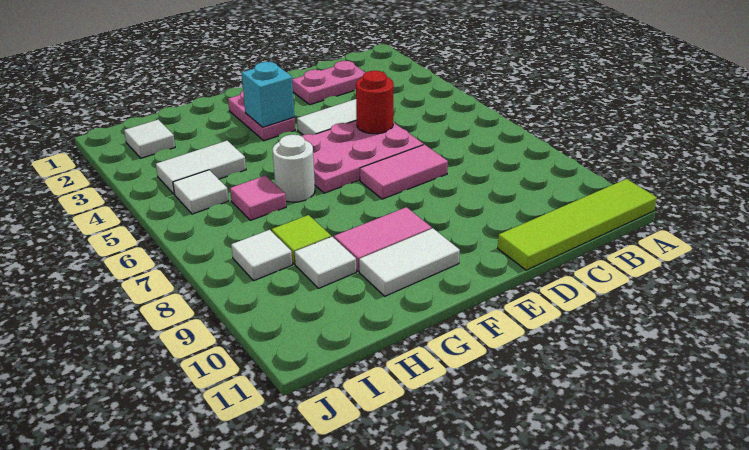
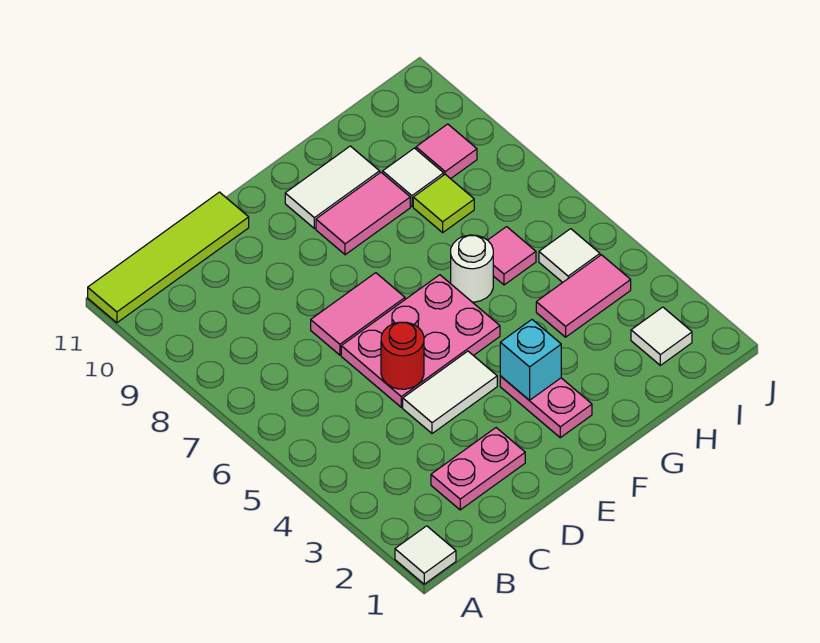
white 1x2 tile [156,141,246,194] -> pink 1x2 tile [536,255,631,337]
white 1x1 tile [231,230,292,281] -> white 1x1 tile moved to [395,526,456,584]
none -> pink 1x1 tile [416,124,477,179]

